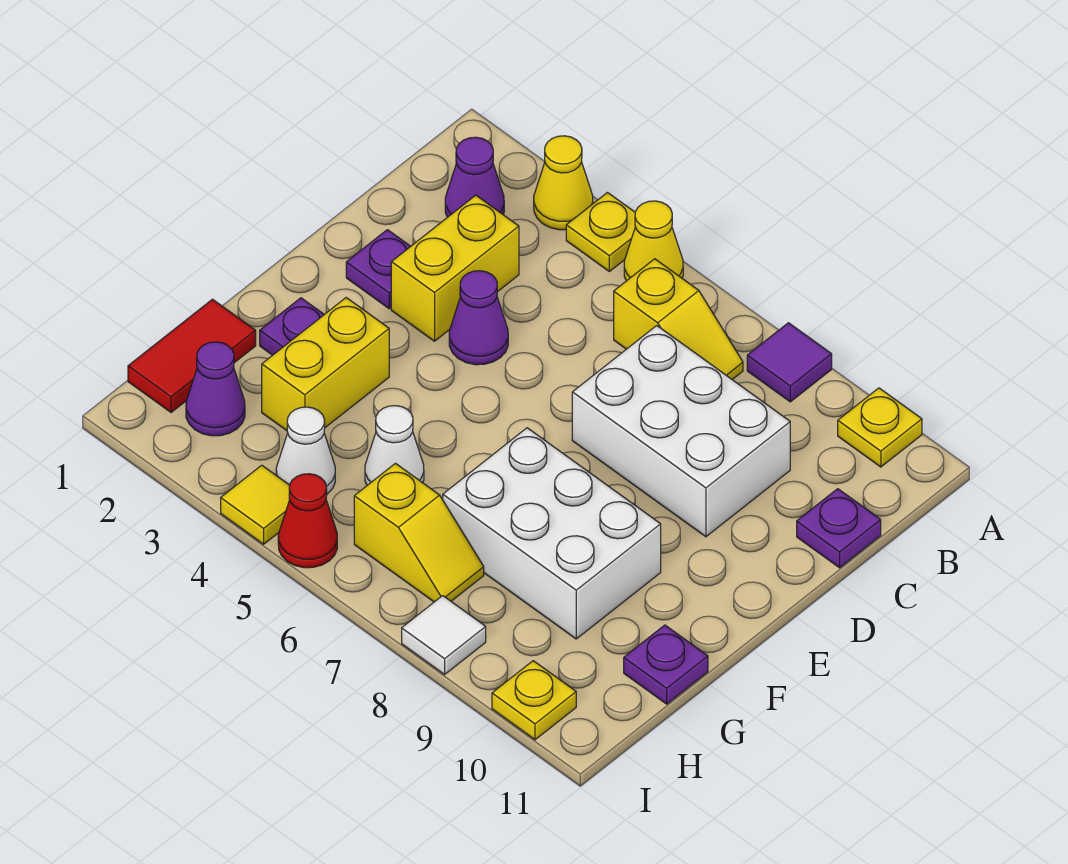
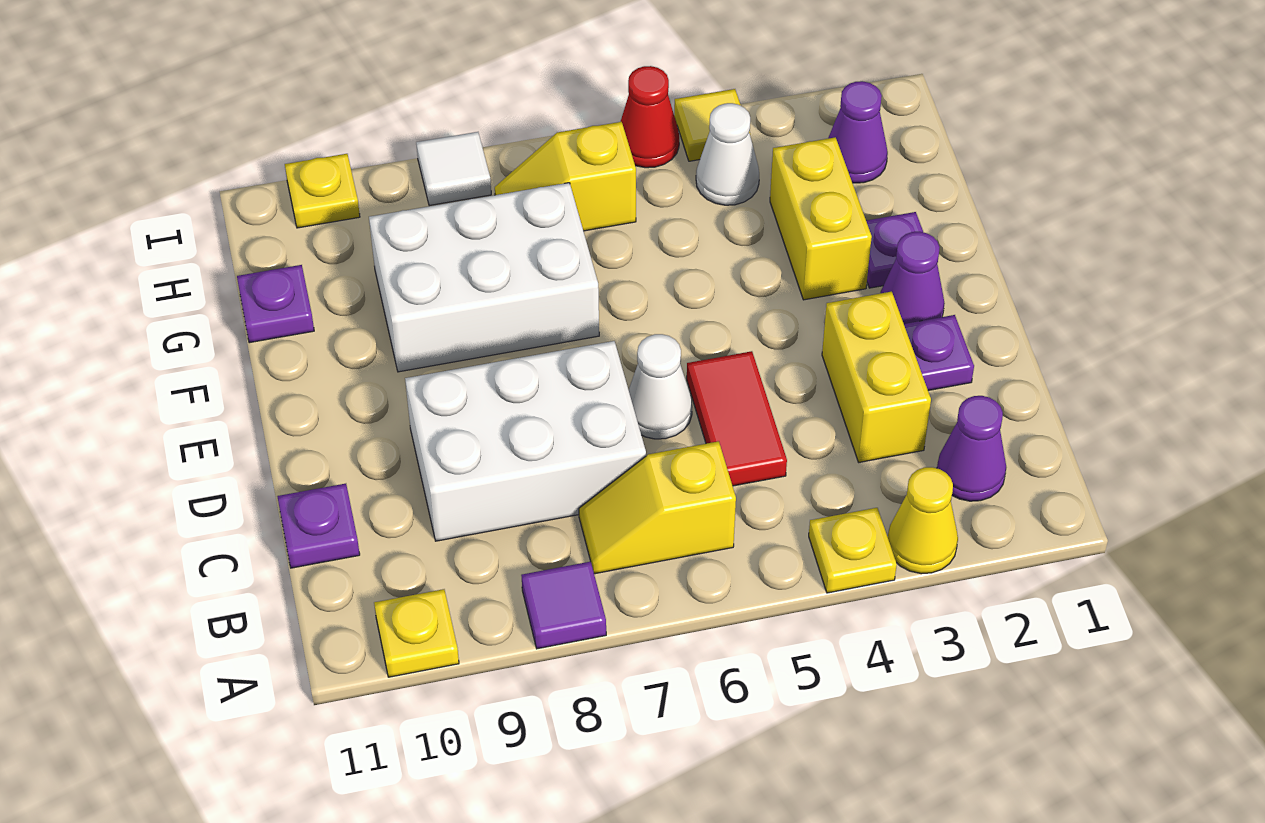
yellow 1x1 cone [624,201,683,281] -> none
purple 1x1 cone [449,271,508,365] -> purple 1x1 cone moved to [880,232,945,324]
red 1x2 tile [128,299,256,412] -> red 1x2 tile moved to [687,351,787,486]
white 1x1 cone [365,406,424,485] -> white 1x1 cone moved to [629,334,692,439]

